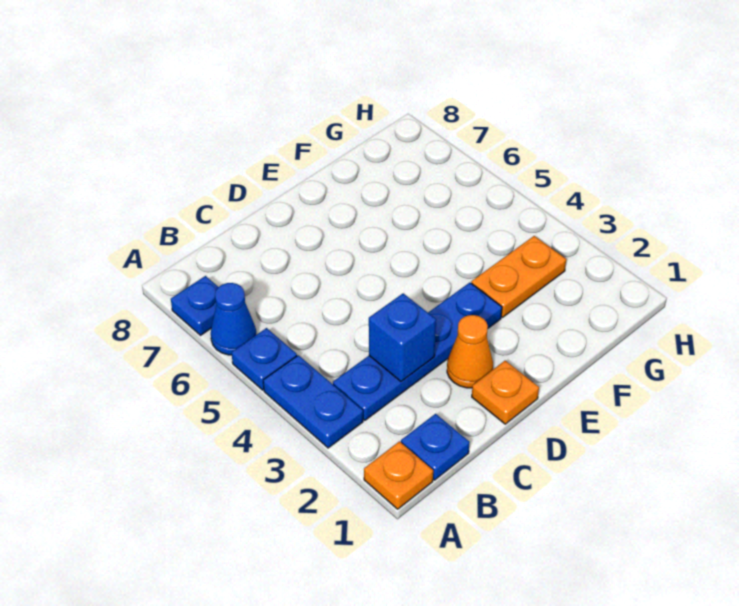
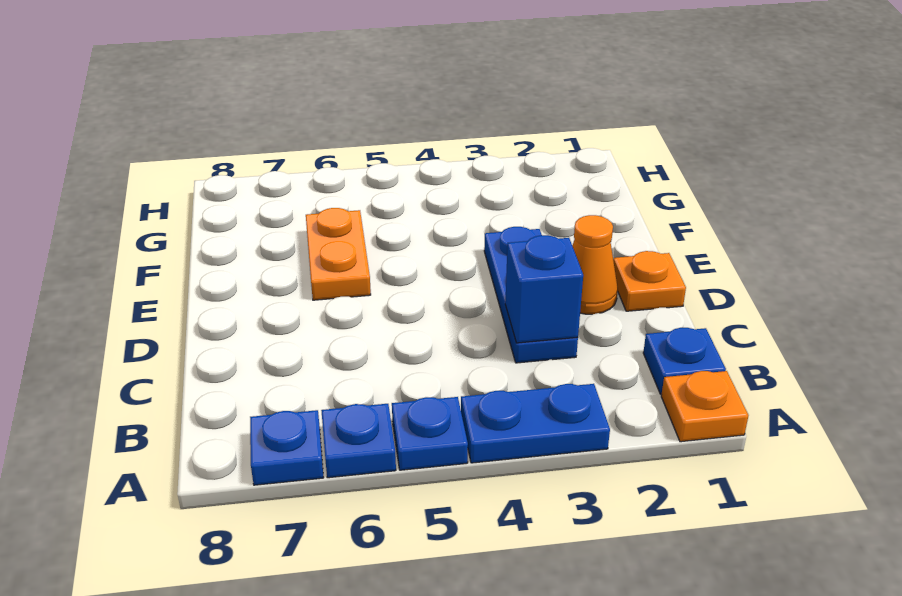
blue 1x1 cone [211,283,256,355] -> blue 1x1 plate [321,404,396,478]
blue 1x4 plate [333,283,502,420] -> blue 1x3 plate [484,227,578,363]
orange 1x2 plate [471,236,566,317] -> orange 1x2 plate moved to [306,208,371,300]

